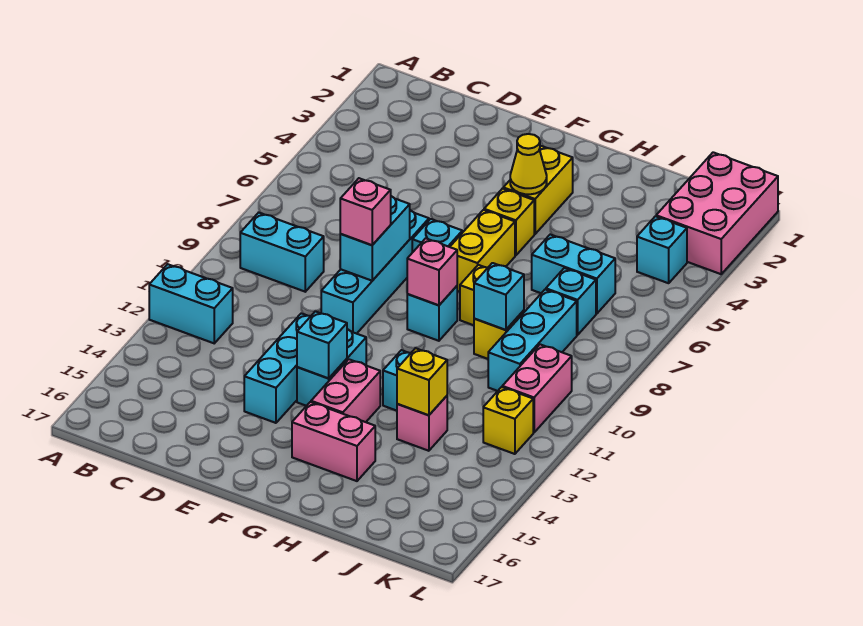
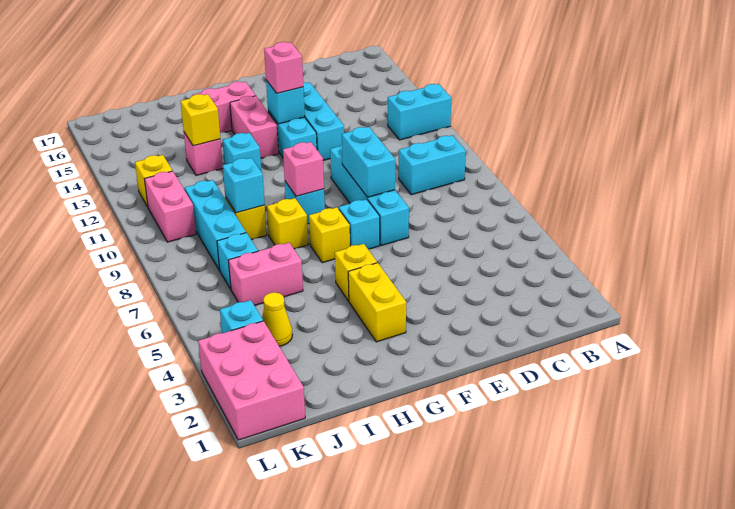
pink 1x1 brick [340,178,391,245] -> pink 1x1 brick moved to [264,42,303,93]
yellow 1x1 cone [510,134,547,194] -> yellow 1x1 cone moved to [262,292,292,346]
yellow 1x2 brick [450,210,515,292] -> yellow 1x1 brick [309,207,350,263]
cyan 1x2 brick [532,235,615,314] -> pink 1x2 brick [229,243,303,305]

